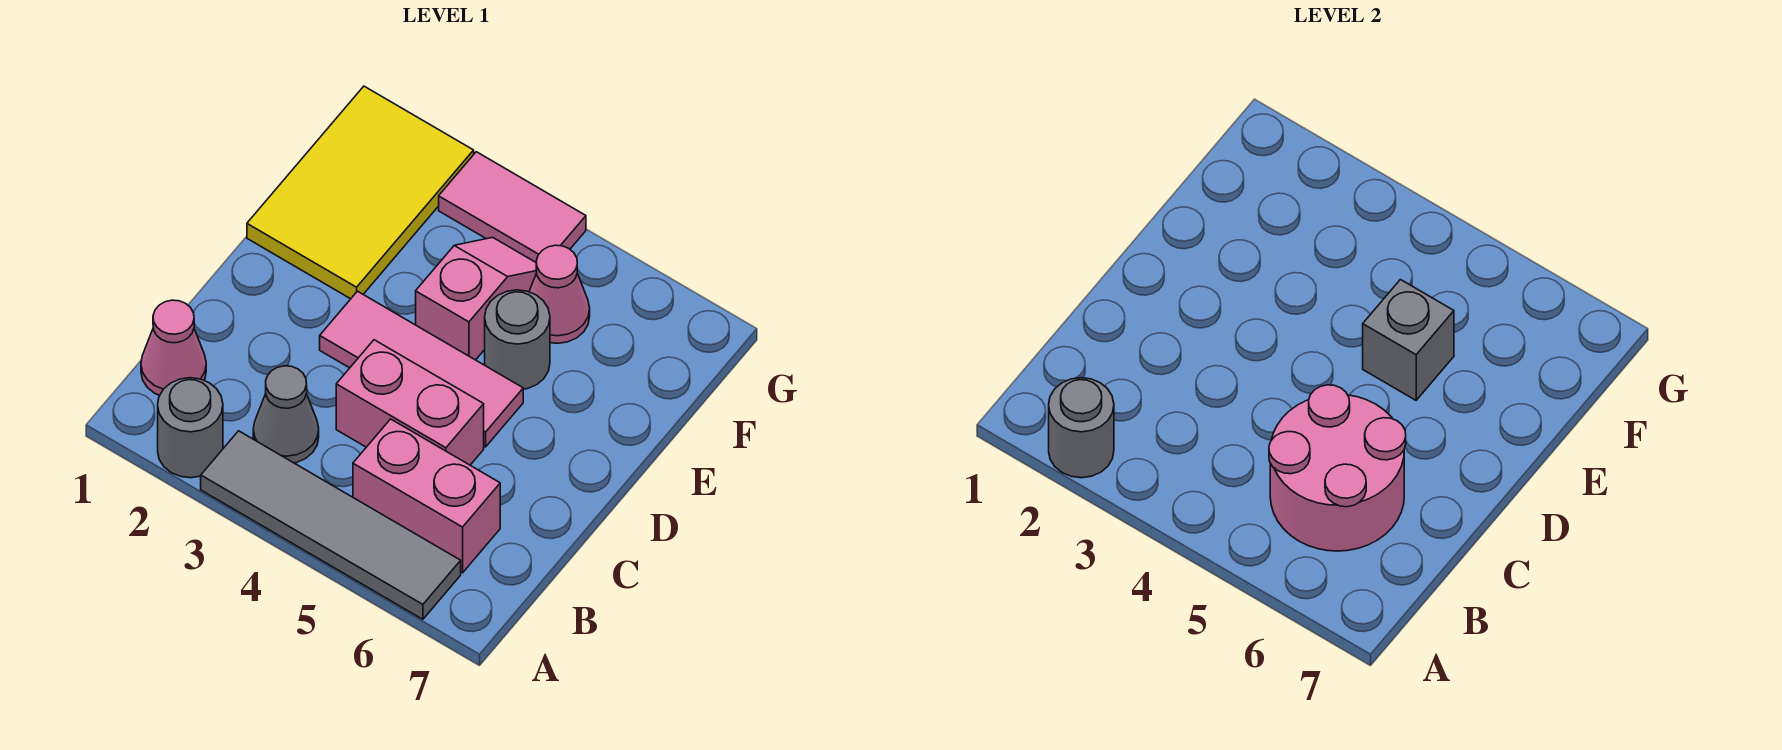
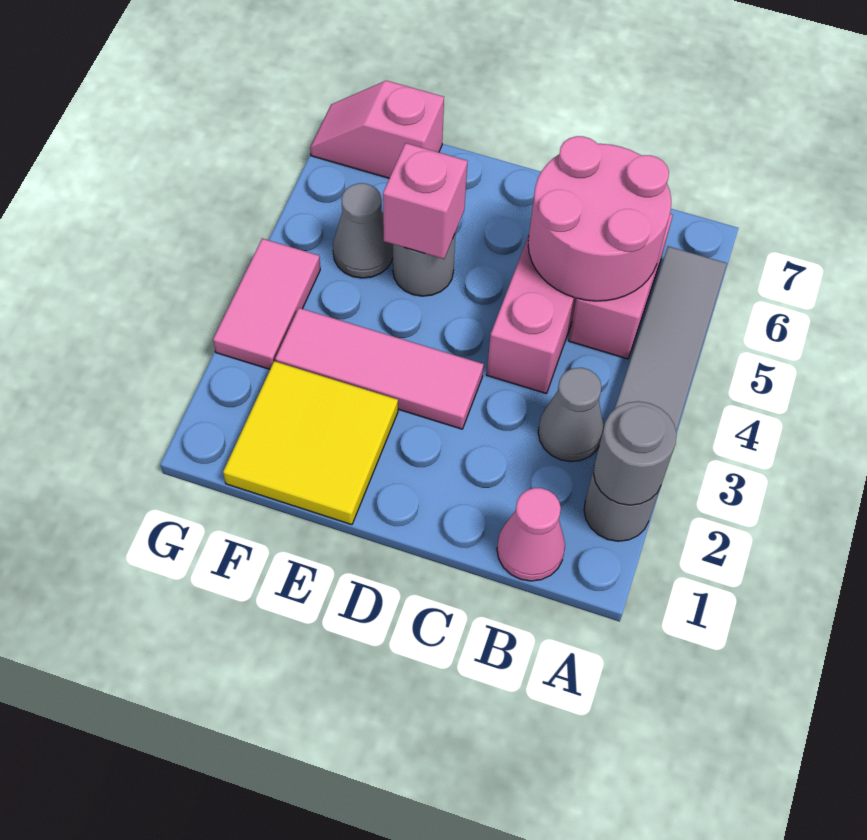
pink 1x3 tile [320,291,523,447] -> pink 1x3 tile turned to [275,308,484,429]
yellow 2x3 tile [247,86,474,299] -> yellow 2x2 tile [223,361,398,525]
pink 1x2 slope [416,237,537,360] -> pink 1x2 slope moved to [310,81,444,178]
grey 1x1 brick [1363,280,1454,400] -> pink 1x1 brick [383,143,468,259]
pink 1x1 cone [529,245,590,343] -> grey 1x1 cone [333,183,393,278]

